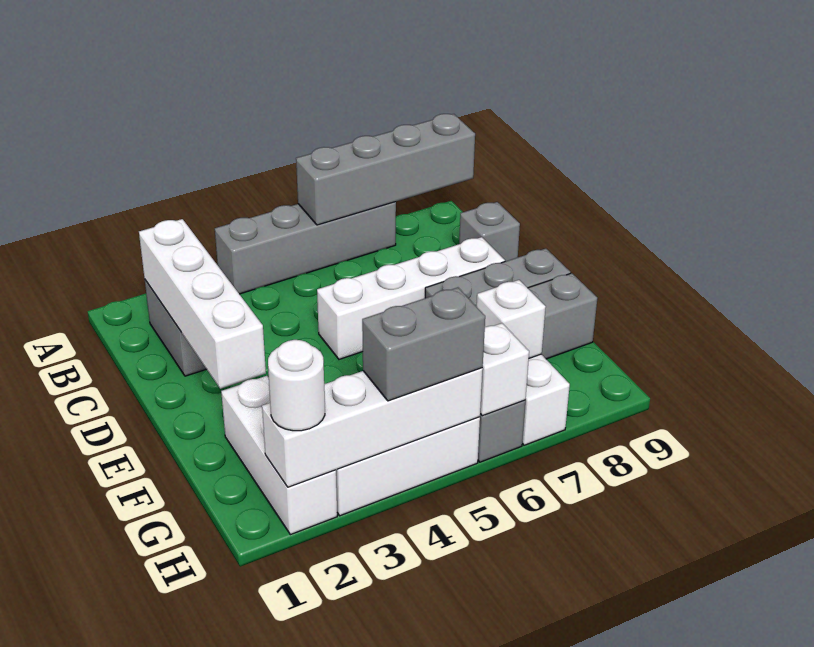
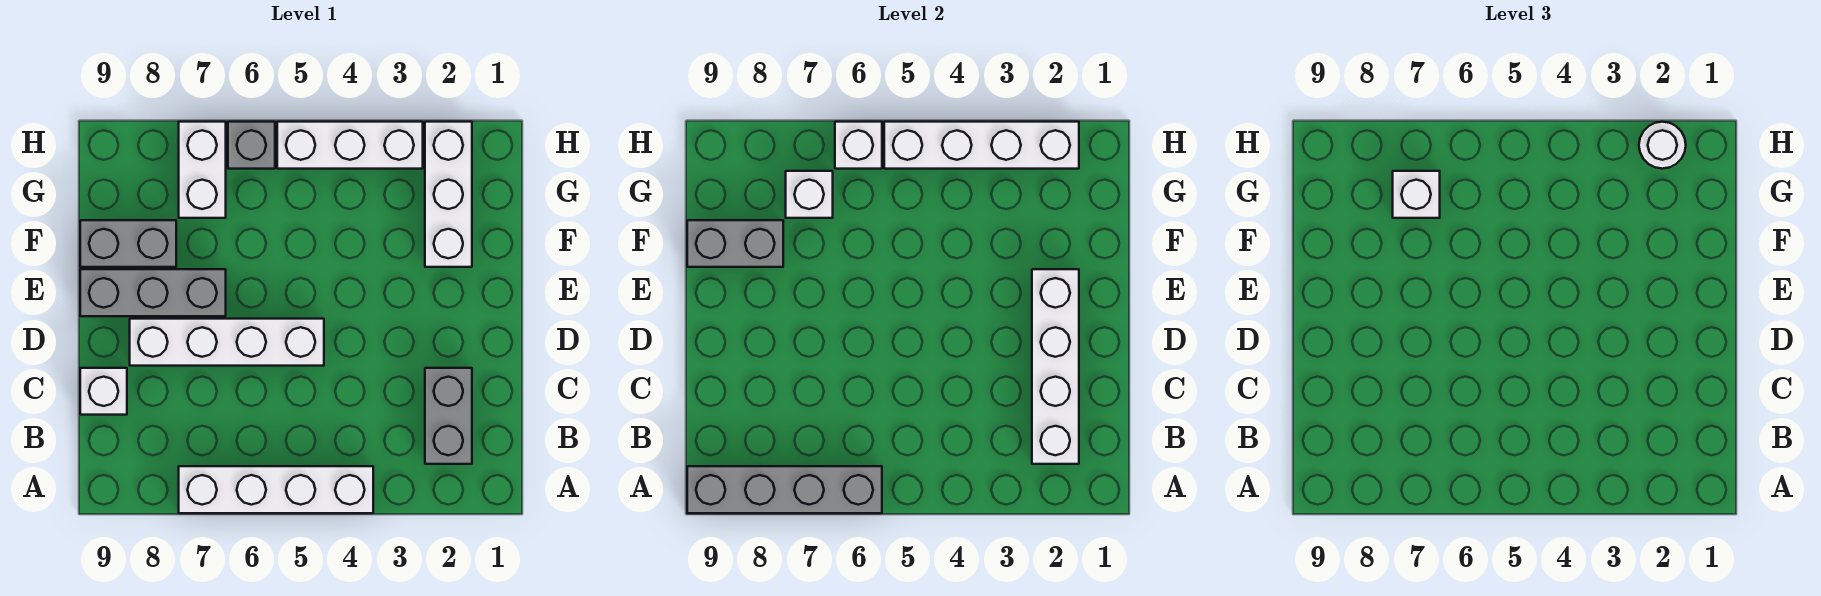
grey 1x4 brick [215,202,396,294] -> white 1x4 brick [179,466,373,513]
grey 1x1 brick [459,202,520,261] -> white 1x1 brick [80,368,127,415]
none -> white 1x1 brick [1393,171,1440,218]
grey 1x2 brick [362,288,485,401] -> grey 1x2 brick moved to [687,220,783,267]

